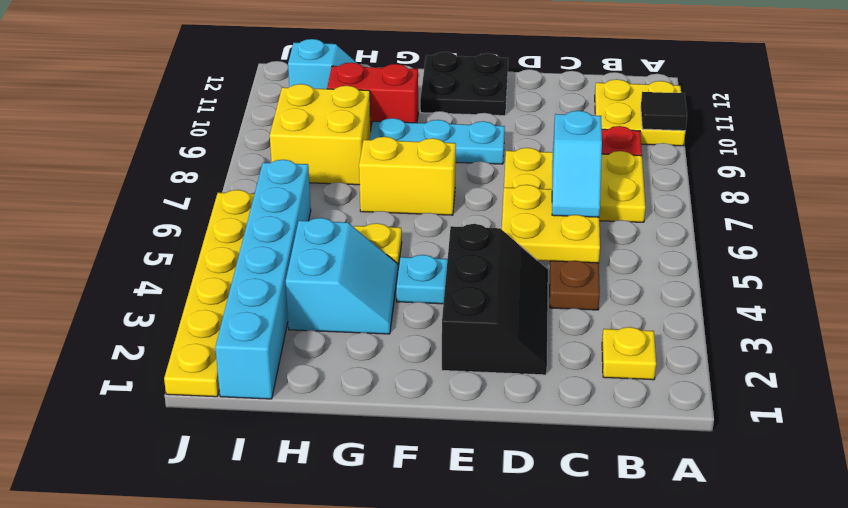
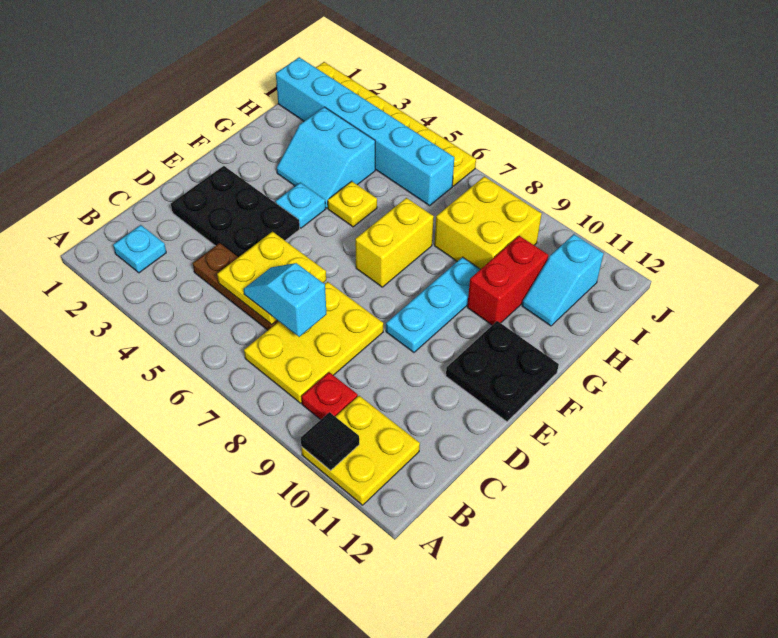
yellow 1x1 plate [602,327,656,380] -> cyan 1x1 plate [113,225,166,273]
black 2x3 slope [442,224,548,375] -> black 2x3 plate [171,166,300,257]

